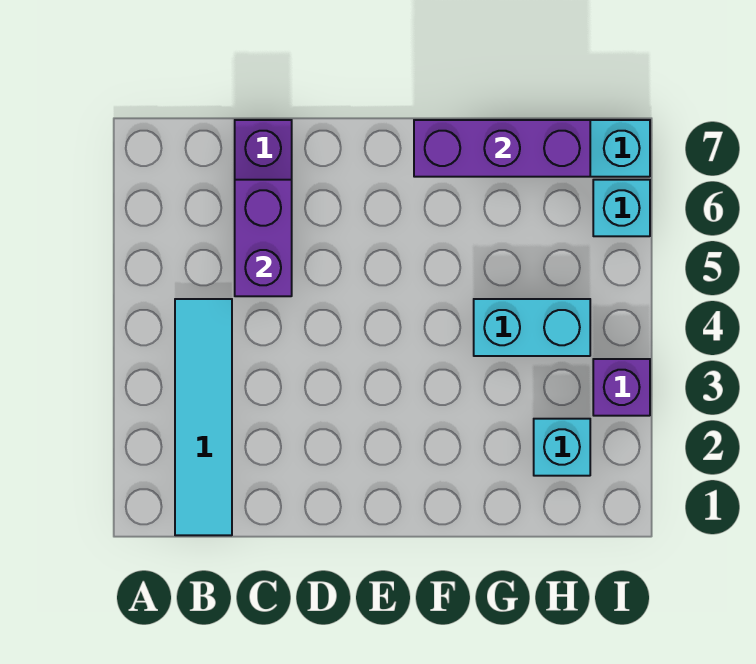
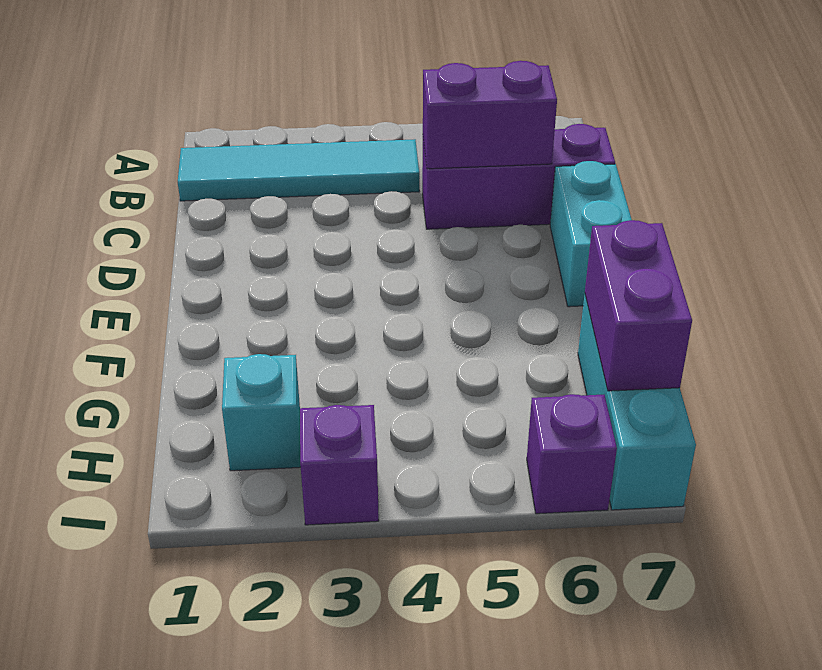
purple 1x3 brick [414,120,590,177] -> purple 1x2 brick [585,220,692,391]
cyan 1x2 brick [474,299,590,356] -> cyan 1x2 brick moved to [550,161,632,307]
cyan 1x1 brick [593,180,650,236] -> purple 1x1 brick [527,394,617,514]

